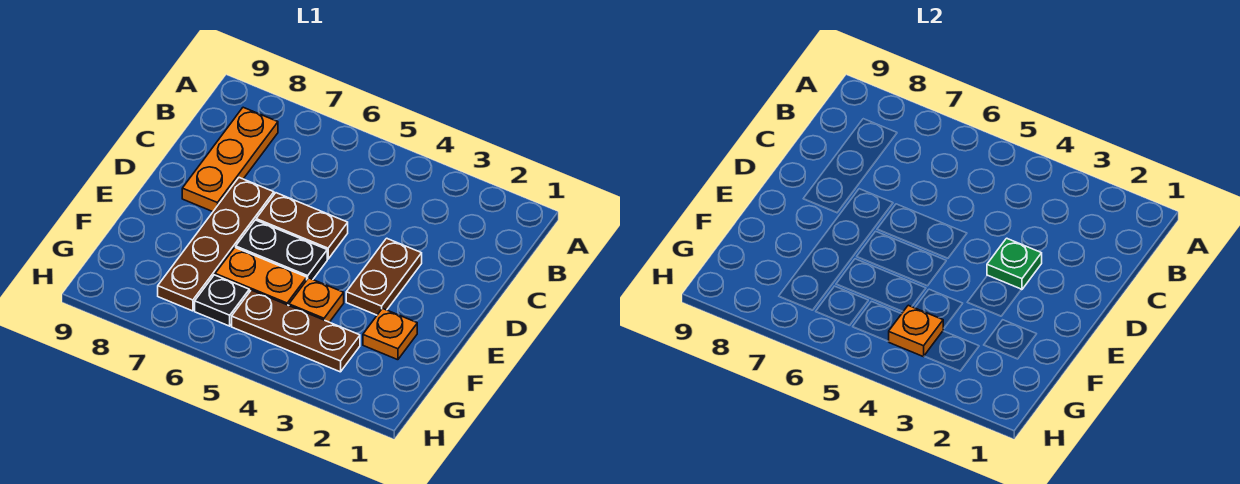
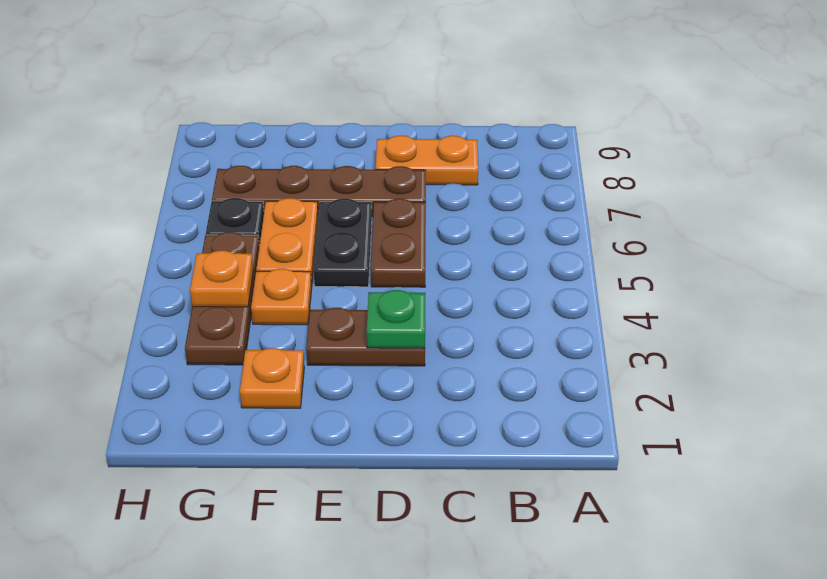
orange 1x3 plate [182,107,278,212] -> orange 1x2 plate [376,136,478,185]

